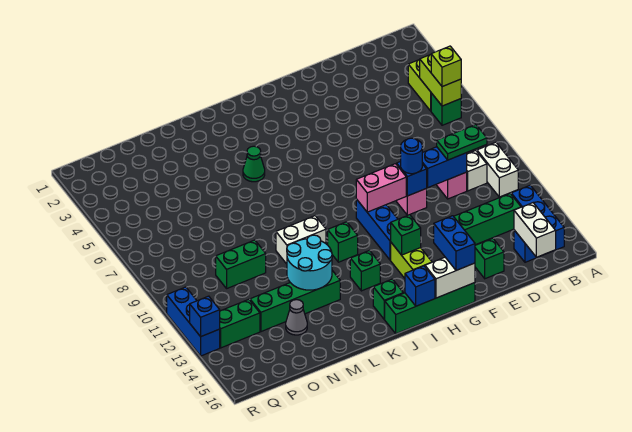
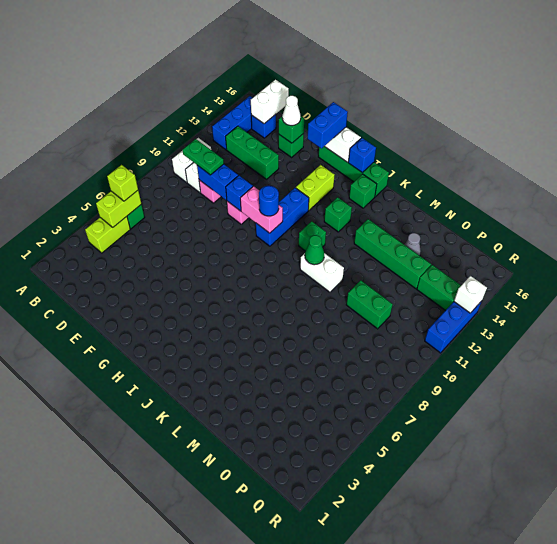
none -> white 1x1 cone [282,96,301,125]
blue 1x1 round brick [401,138,422,174] -> blue 1x1 round brick moved to [259,186,279,216]
green 1x1 brick [391,215,421,255] -> green 1x1 brick moved to [279,116,304,143]
green 1x1 cone [243,146,265,182] -> green 1x1 cone moved to [305,235,324,265]
cyan 2x2 round brick [287,235,332,290] -> none
blue 1x1 brick [190,296,220,337] -> white 1x1 brick [454,276,487,313]

